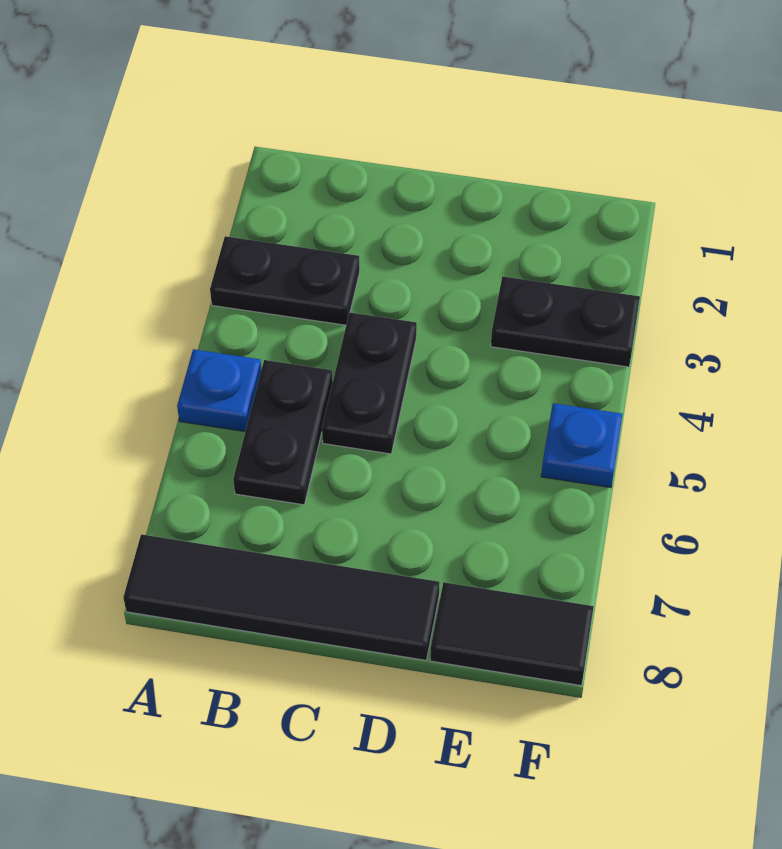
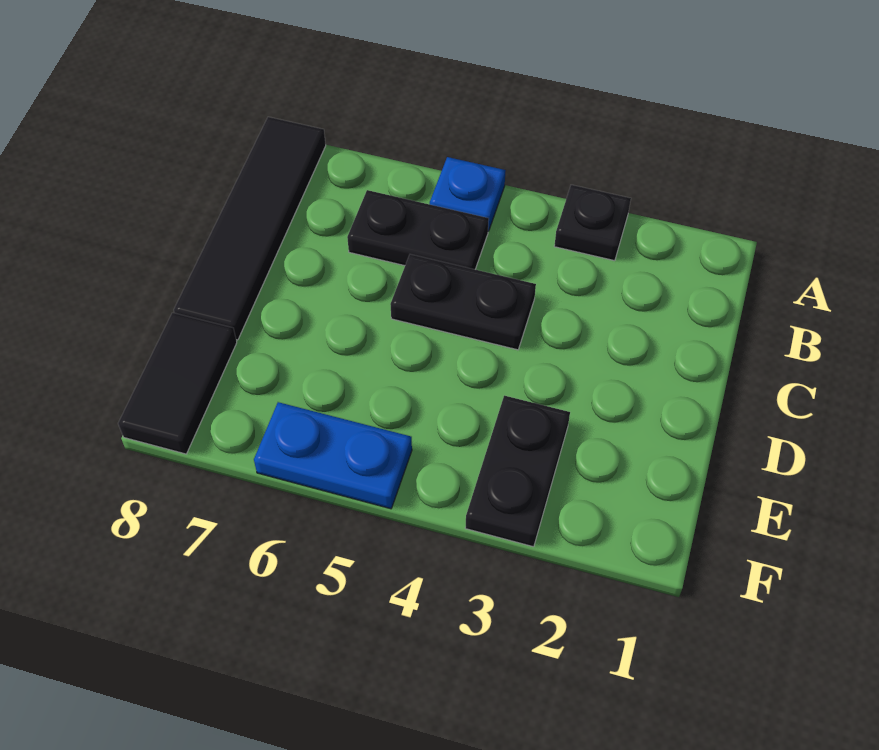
black 1x2 plate [210,236,360,325] -> black 1x1 plate [554,185,631,261]
blue 1x1 plate [541,403,622,488] -> blue 1x2 plate [254,402,412,509]

